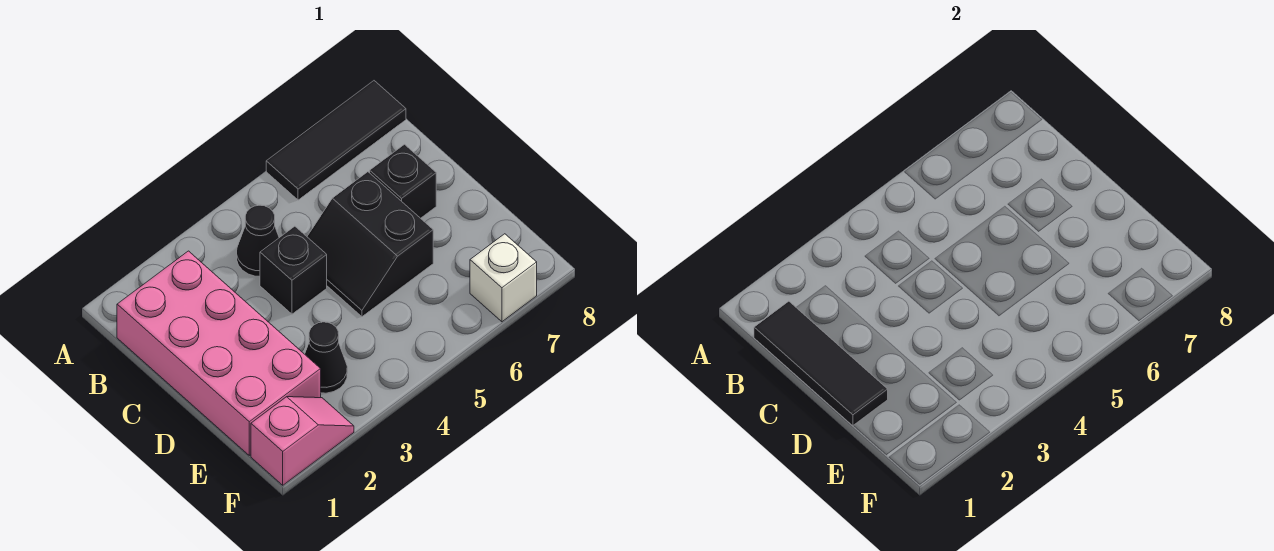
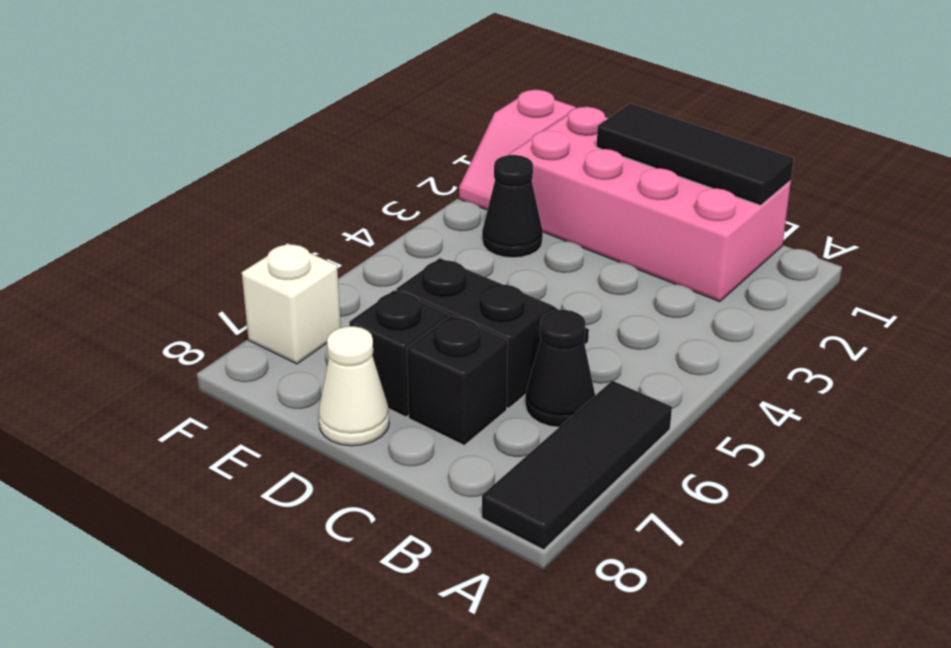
black 1x1 cone [237,205,279,276] -> black 1x1 cone moved to [525,310,595,427]
black 1x1 brick [260,226,327,314] -> black 1x1 brick moved to [349,290,448,417]
none -> white 1x1 cone [319,326,389,446]

